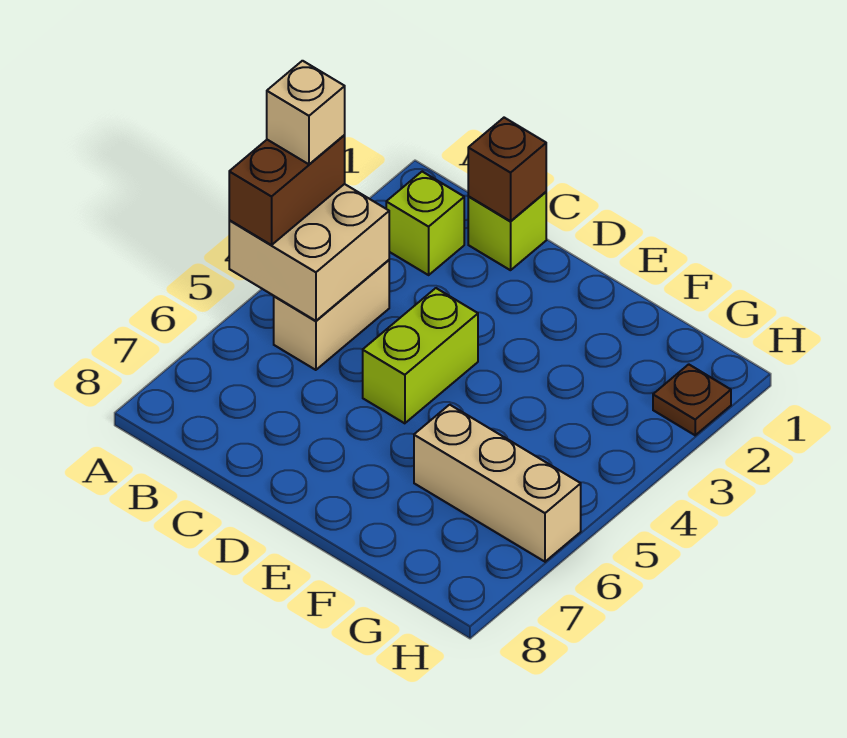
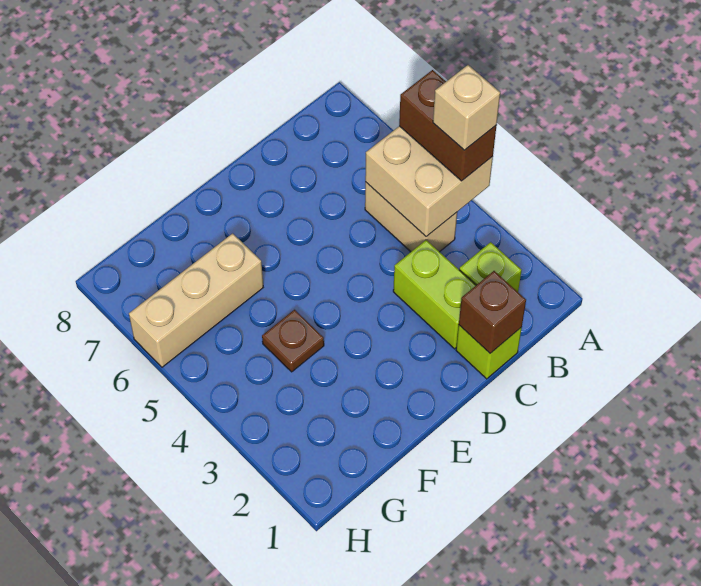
lime 1x2 brick [363,288,478,423] -> lime 1x2 brick moved to [393,240,476,349]
brown 1x1 plate [653,364,731,435] -> brown 1x1 plate moved to [262,310,324,372]

